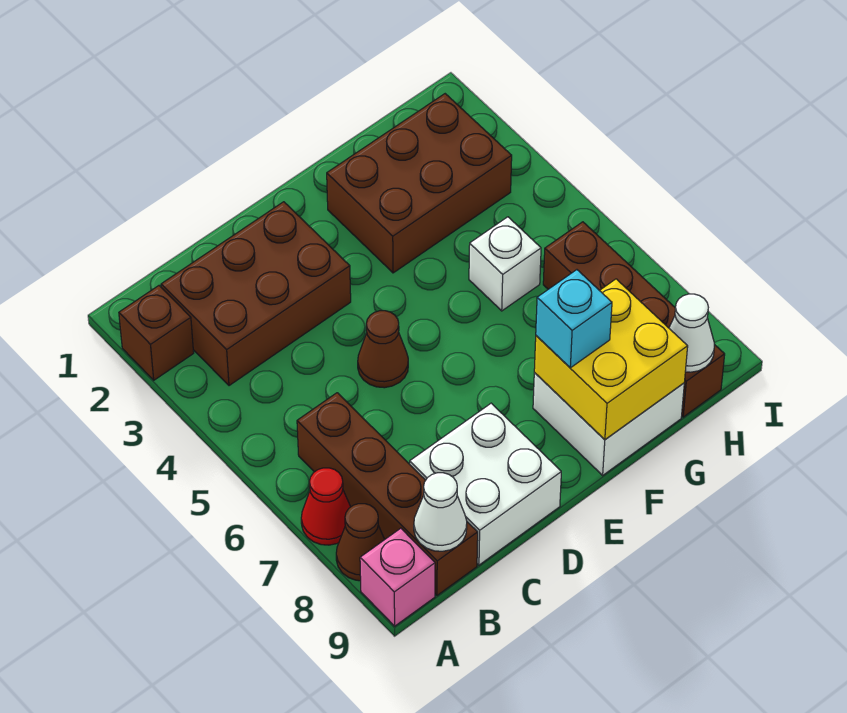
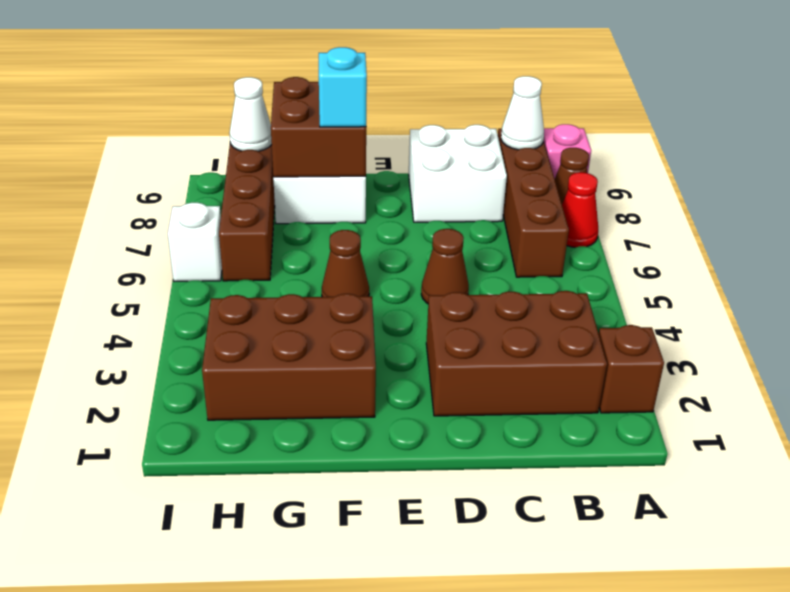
none -> brown 1x1 cone [322,230,369,297]
yellow 2x2 brick [534,279,688,440] -> brown 2x2 brick [271,77,366,177]
white 1x1 brick [469,217,541,311] -> white 1x1 brick moved to [168,203,222,281]

